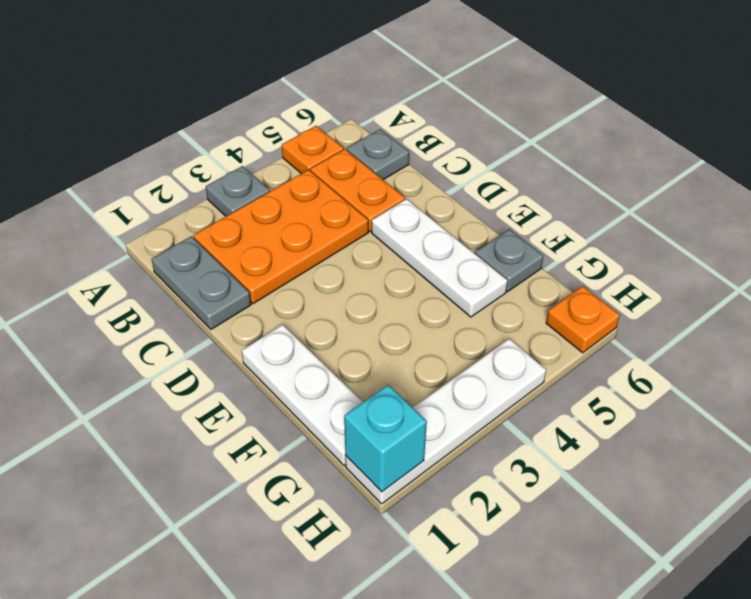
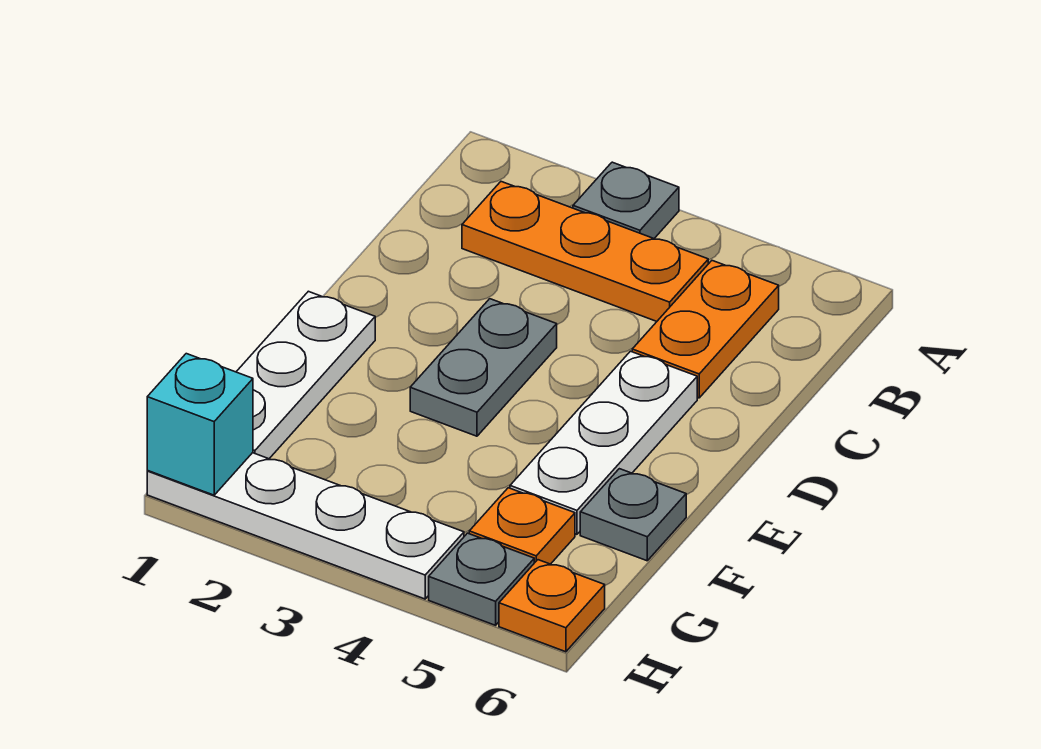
orange 1x1 plate [282,126,344,174] -> orange 1x1 plate moved to [469,488,575,564]
grey 1x2 plate [151,236,251,329] -> grey 1x2 plate moved to [410,299,557,436]
orange 2x3 plate [193,170,368,304] -> orange 1x3 plate [462,182,708,321]
grey 1x1 plate [347,129,409,180] -> grey 1x1 plate moved to [429,533,534,625]

